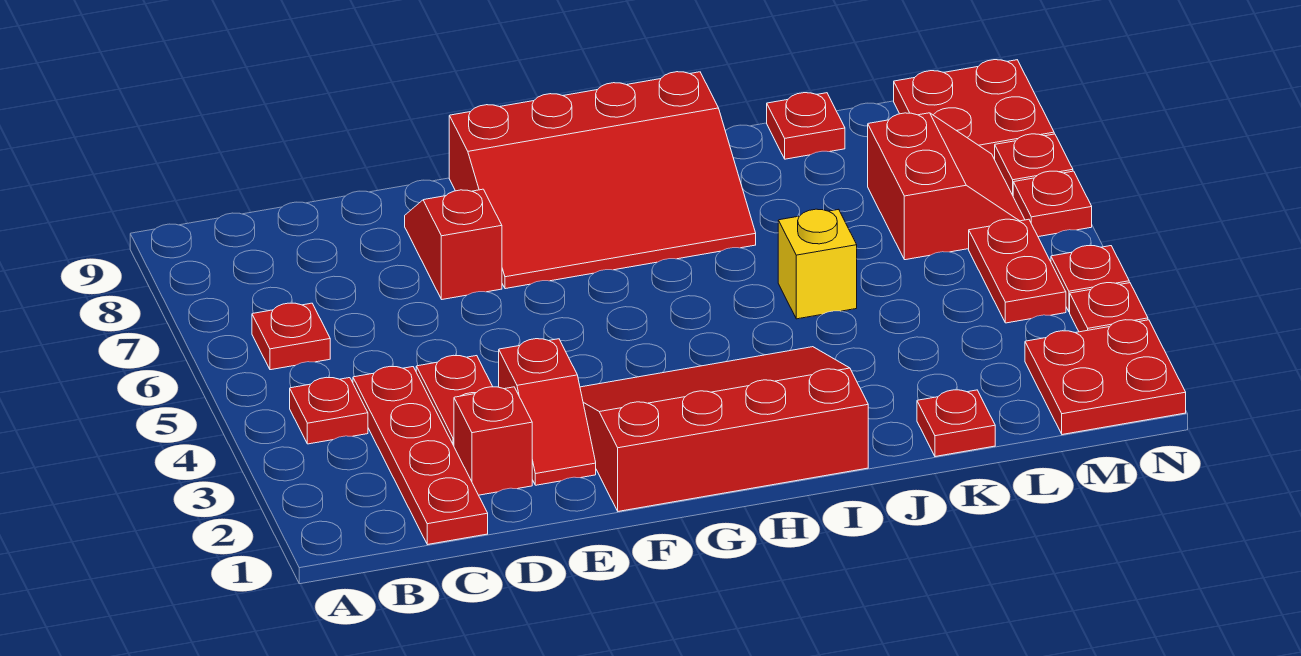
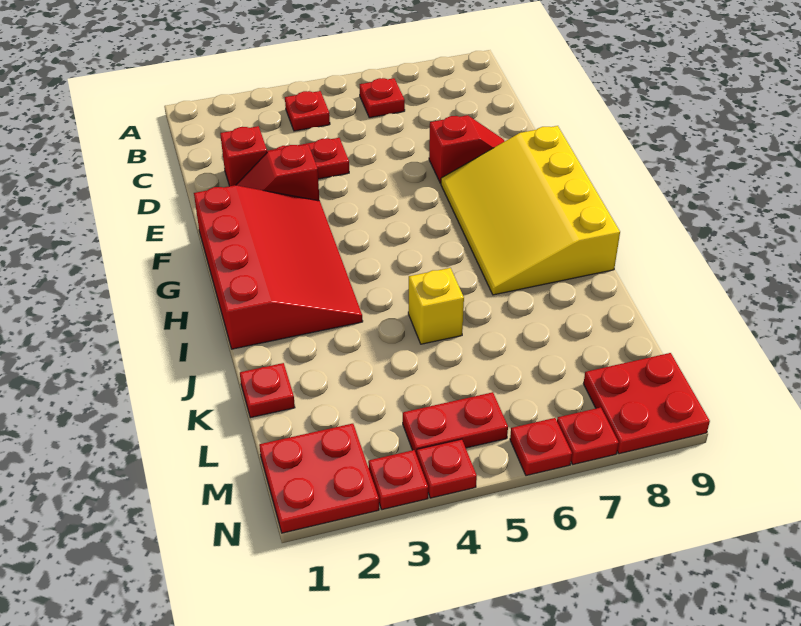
red 1x4 plate [353,367,488,545] -> none
red 3x4 slope [449,72,756,289] -> yellow 3x4 slope [441,126,620,295]
red 1x1 plate [767,93,845,159] -> none
red 2x2 slope [868,113,1025,260] -> none

